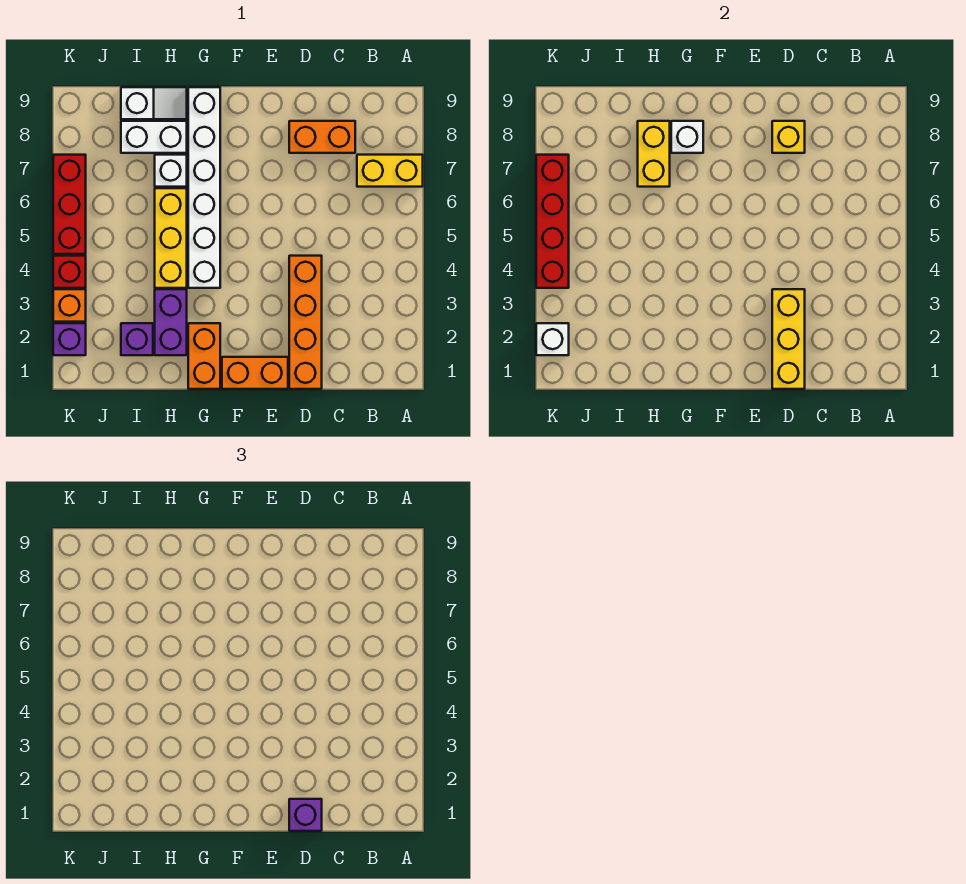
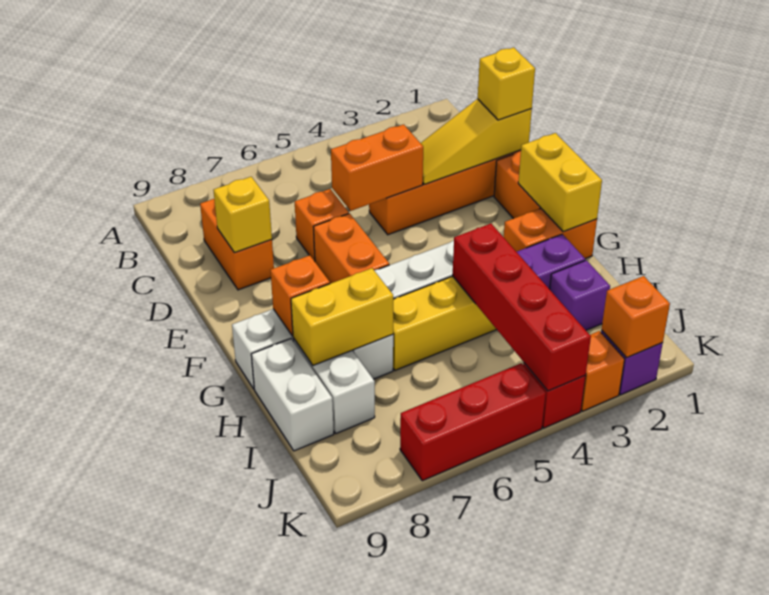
yellow 1x2 brick [357,155,423,187] -> yellow 1x2 brick moved to [518,133,602,232]
yellow 1x3 brick [772,289,805,389] -> yellow 1x3 slope [421,99,532,184]
purple 1x1 brick [289,799,322,831] -> yellow 1x1 brick [478,47,535,120]
none -> orange 1x2 brick [331,124,423,211]
none -> orange 1x1 brick [295,189,349,261]
none -> orange 1x2 brick [314,213,389,284]
white 1x1 brick [671,121,703,153] -> orange 1x1 brick [270,255,330,336]
white 1x2 slope [121,87,187,119] -> white 1x2 brick [251,339,334,451]
white 1x1 brick [536,323,569,355] -> orange 1x1 brick [601,276,670,358]
red 1x4 brick [536,155,569,288] -> red 1x4 brick turned to [453,224,591,391]

